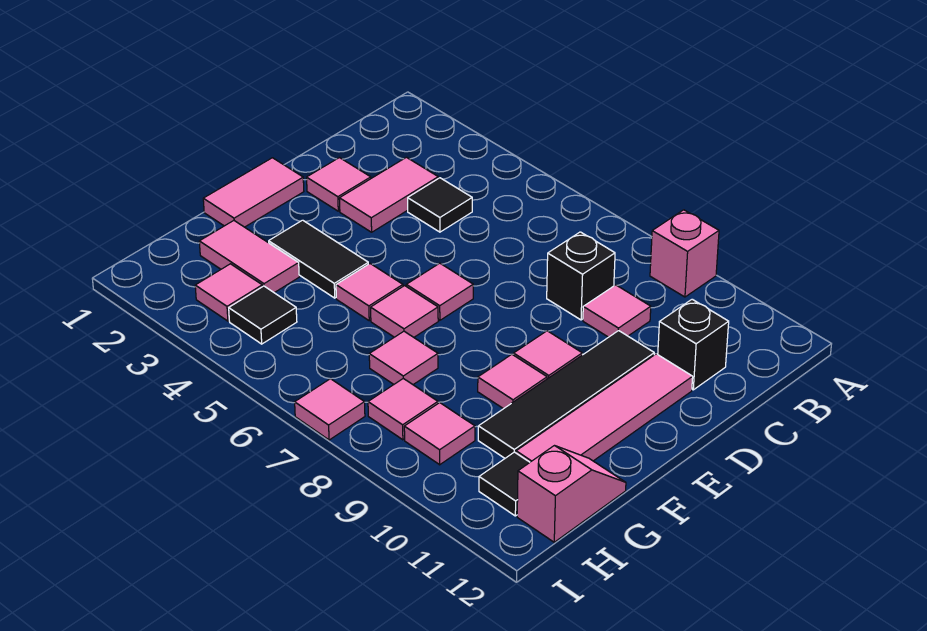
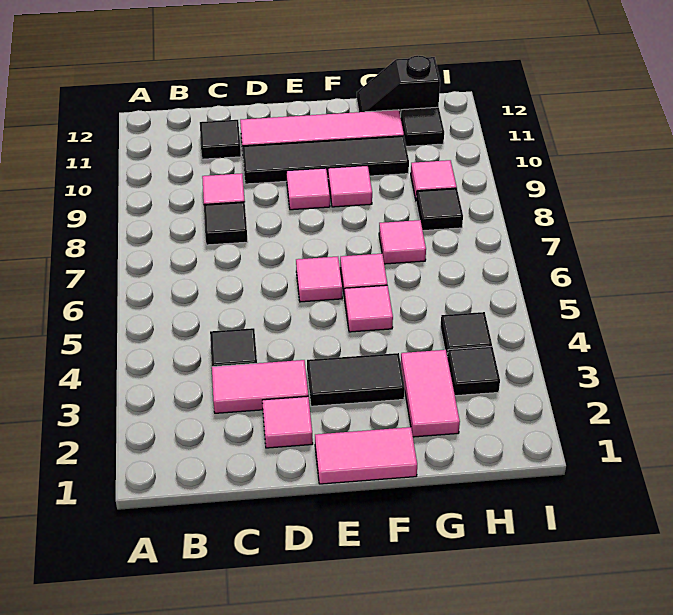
pink 1x1 brick [650,210,719,297] -> none
black 1x1 brick [547,232,615,320] -> black 1x1 tile [204,202,248,245]
black 1x1 brick [658,299,729,390] -> black 1x1 tile [200,120,241,159]
black 1x2 tile [269,220,368,298] -> black 1x2 tile turned to [307,353,405,406]
pink 1x2 slope [517,446,626,542] -> black 1x2 slope [357,56,440,117]
pink 1x1 tile [195,264,262,321] -> black 1x1 tile [447,346,500,396]
pink 1x1 tile [368,379,438,440] -> black 1x1 tile [416,188,463,231]
pink 1x1 tile [295,379,365,440] -> none

